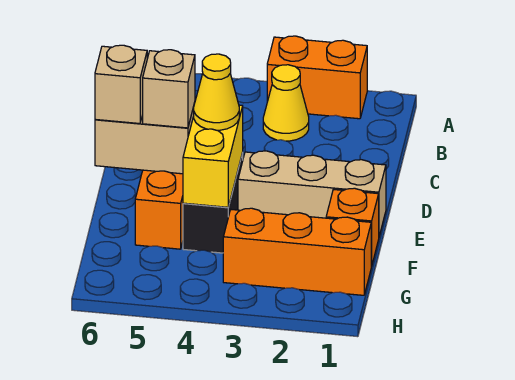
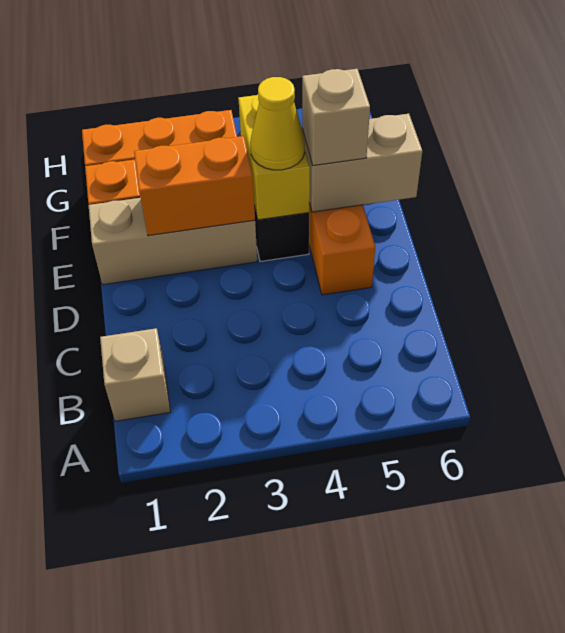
orange 1x2 brick [267,36,367,119] -> orange 1x2 brick moved to [134,136,255,236]
yellow 1x1 cone [263,65,309,141] -> none
tan 1x1 brick [95,45,147,124] -> tan 1x1 brick moved to [100,328,170,421]

